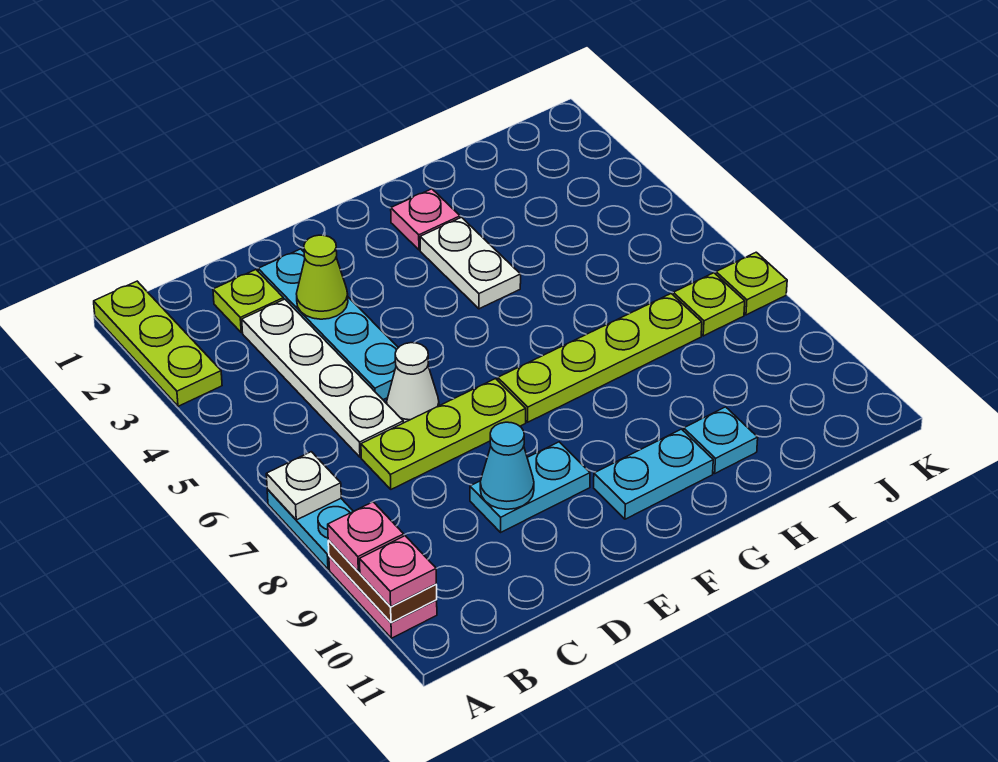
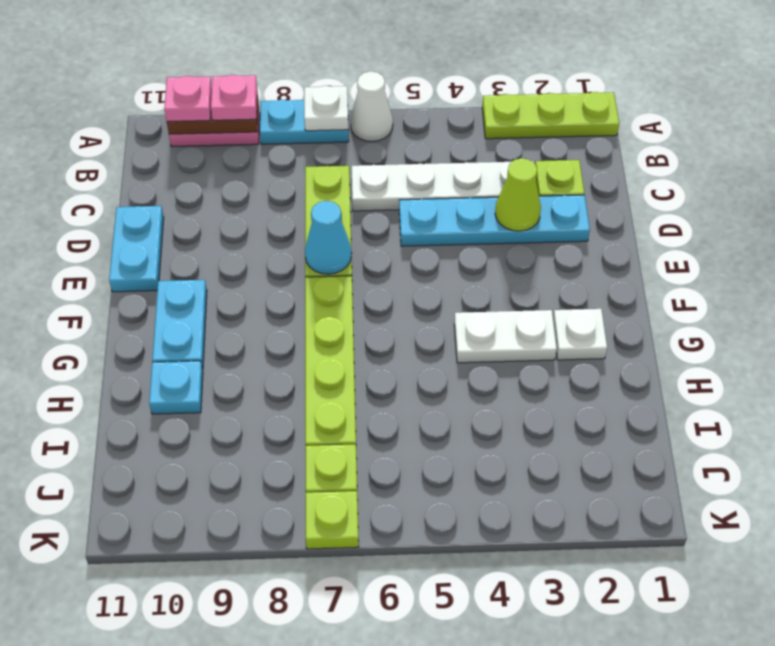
white 1x1 cone [387,343,439,423] -> white 1x1 cone moved to [350,71,393,142]
cyan 1x2 plate [470,442,590,532] -> cyan 1x2 plate moved to [109,206,164,292]
cyan 1x1 cone [480,422,534,509] -> cyan 1x1 cone moved to [305,201,351,274]
pink 1x1 plate [391,189,460,250] -> white 1x1 plate [553,309,607,360]

